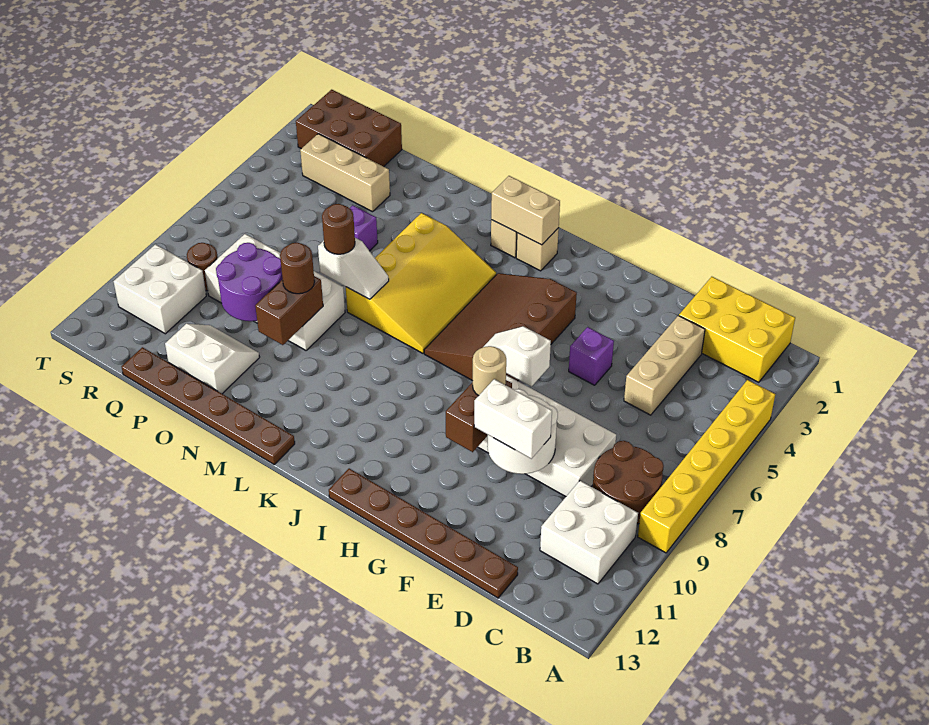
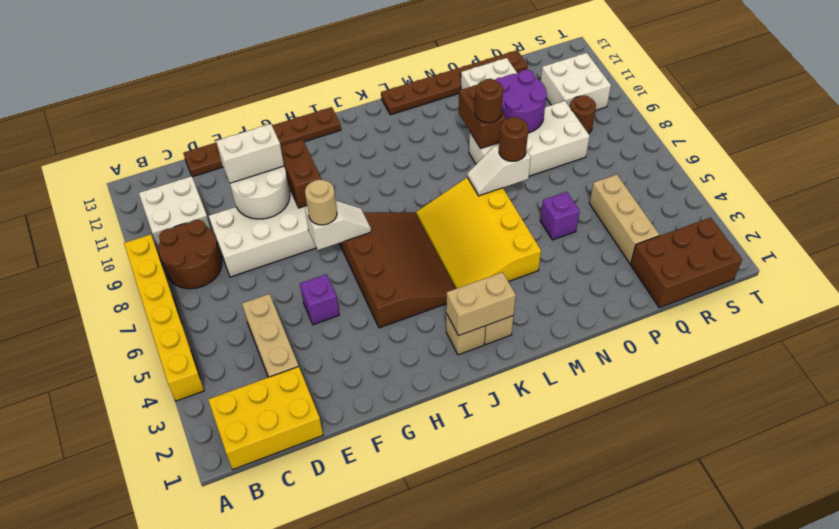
tan 1x1 round brick [473,346,506,396] -> tan 1x1 round brick moved to [305,180,337,225]
tan 1x3 brick [300,134,390,212] -> tan 1x3 brick turned to [590,175,659,264]

